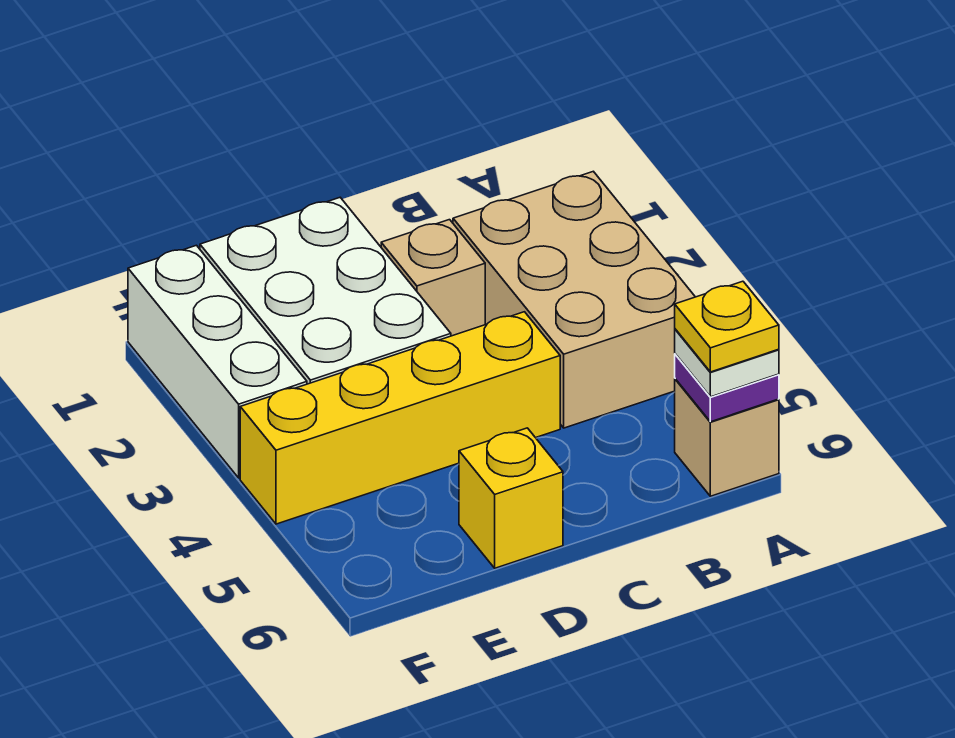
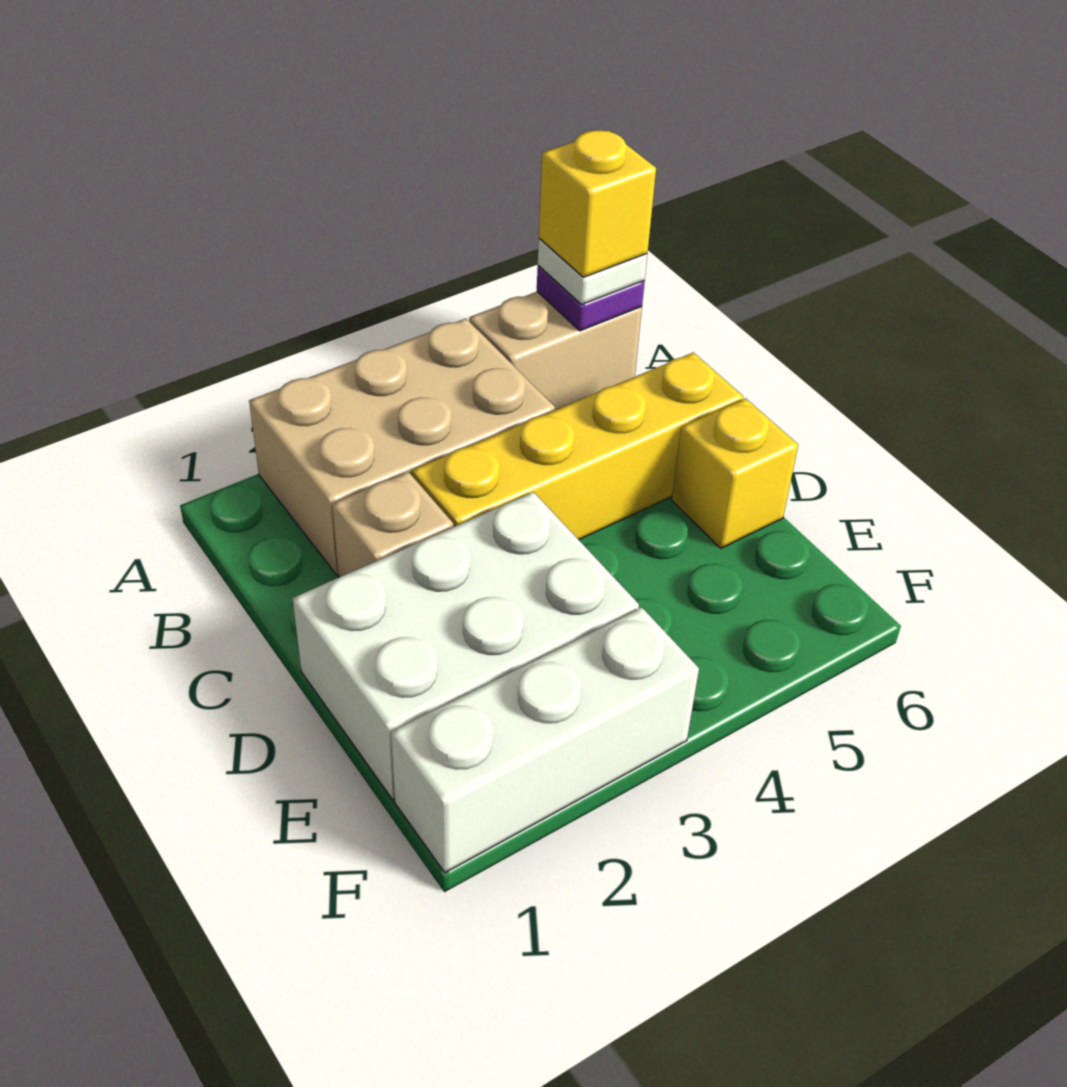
tan 1x1 brick [675,379,779,496] -> tan 1x2 brick [469,292,642,410]
yellow 1x1 plate [675,281,779,372] -> yellow 1x1 brick [539,130,656,277]
yellow 1x4 brick [240,312,560,524] -> yellow 1x4 brick turned to [412,352,743,540]

